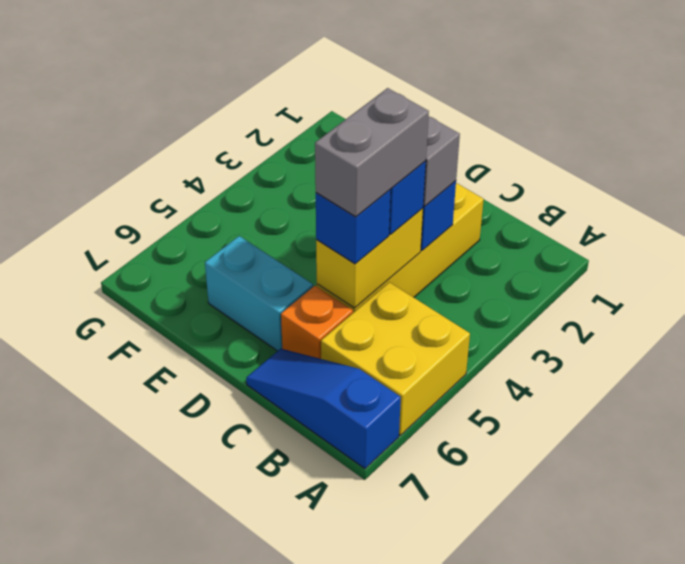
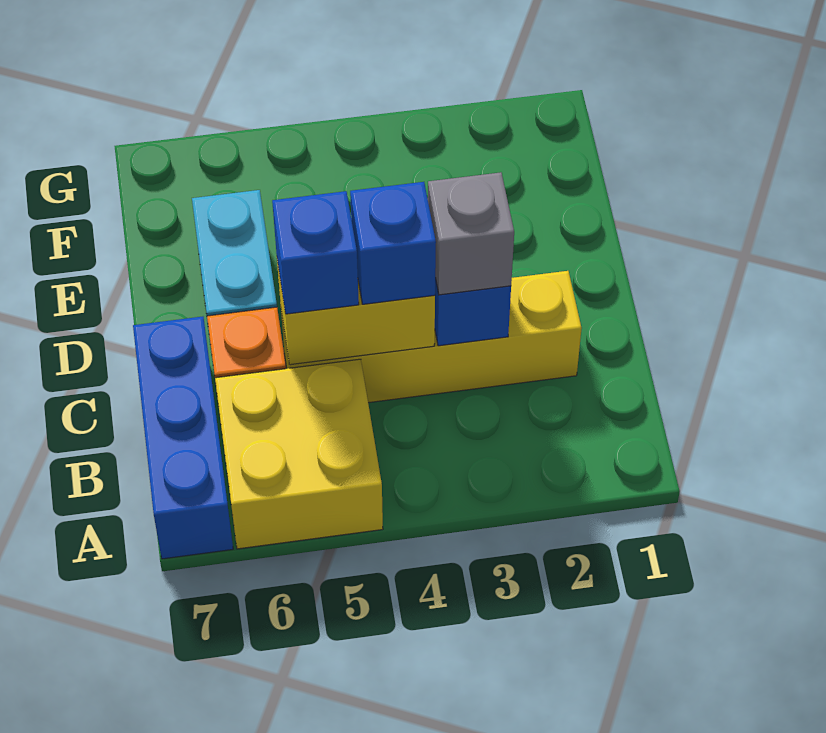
blue 1x3 slope [246,349,401,469] -> blue 1x3 brick [133,317,233,559]
grey 1x2 brick [315,88,429,217] -> none

